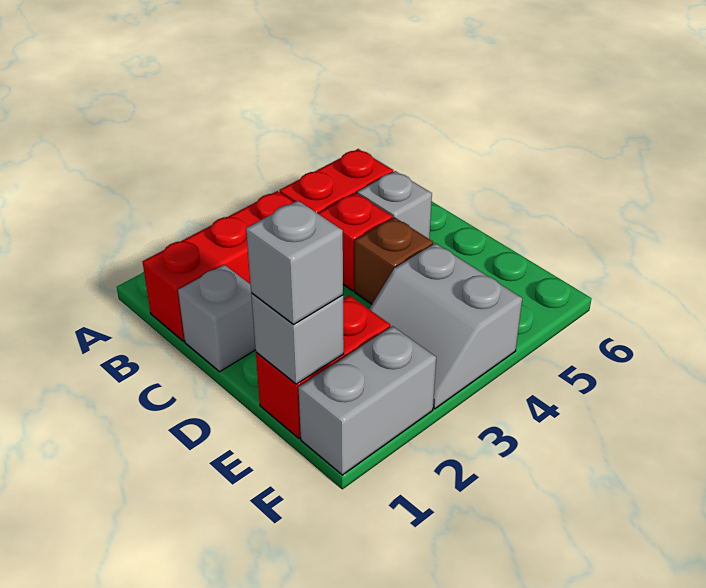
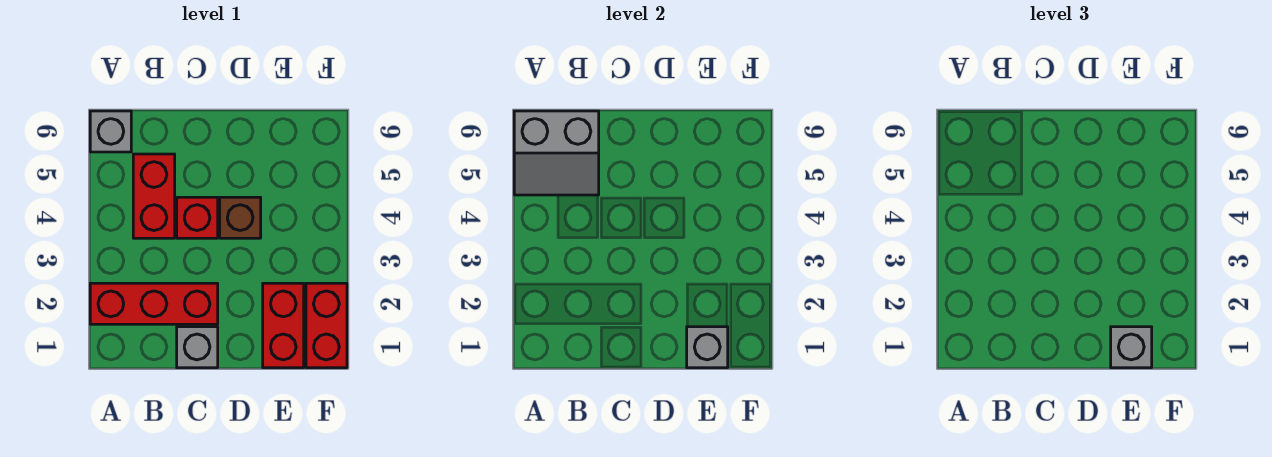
red 1x3 brick [143,191,294,341] -> red 1x3 brick turned to [90,283,218,324]
grey 1x1 brick [357,171,432,239] -> grey 1x1 brick moved to [90,111,131,152]
grey 2x2 slope [369,243,522,409] -> grey 2x2 slope moved to [514,111,599,195]
grey 1x2 brick [299,326,436,475] -> red 1x2 brick [306,283,347,368]

